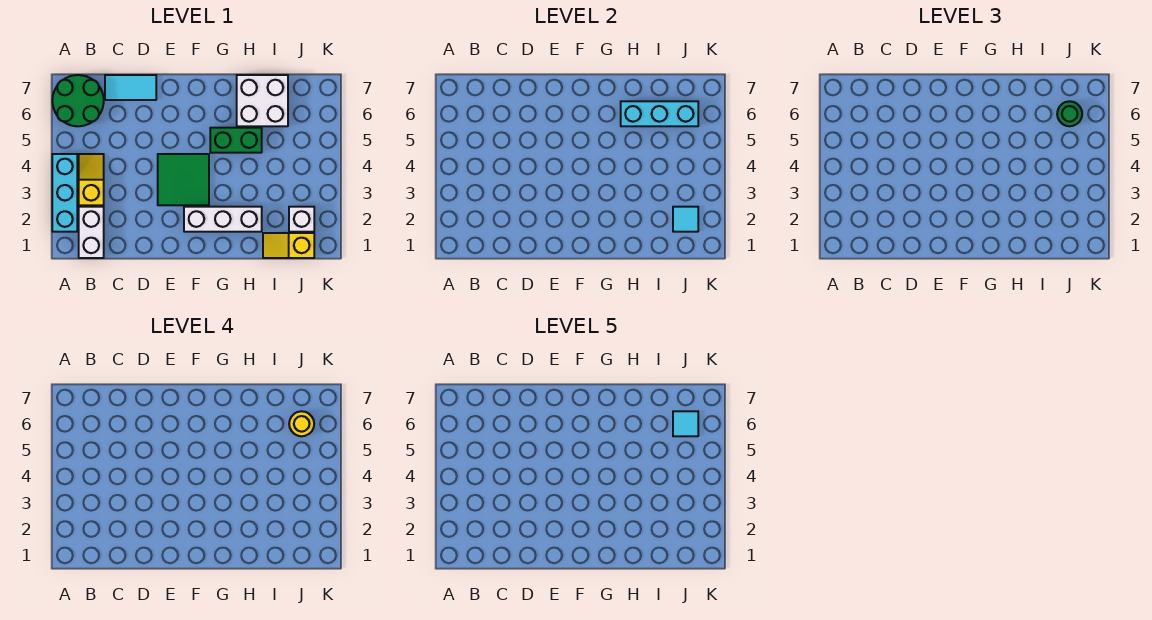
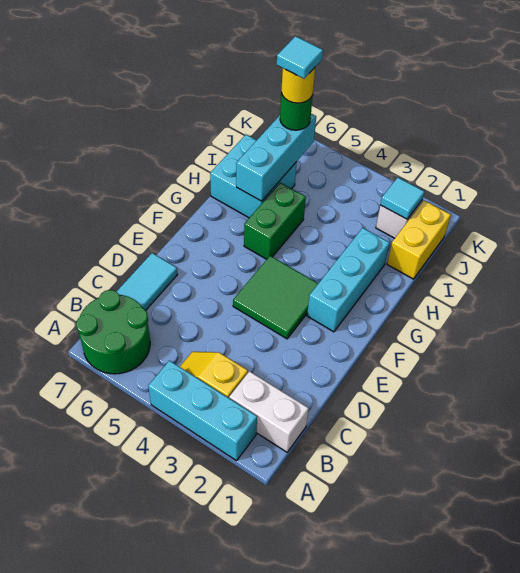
white 1x3 brick [184,207,262,232] -> cyan 1x3 brick [307,228,389,332]
white 2x2 brick [237,75,288,126] -> cyan 2x2 brick [210,135,297,218]
yellow 1x2 slope [263,233,314,258] -> yellow 1x2 brick [387,200,451,279]

